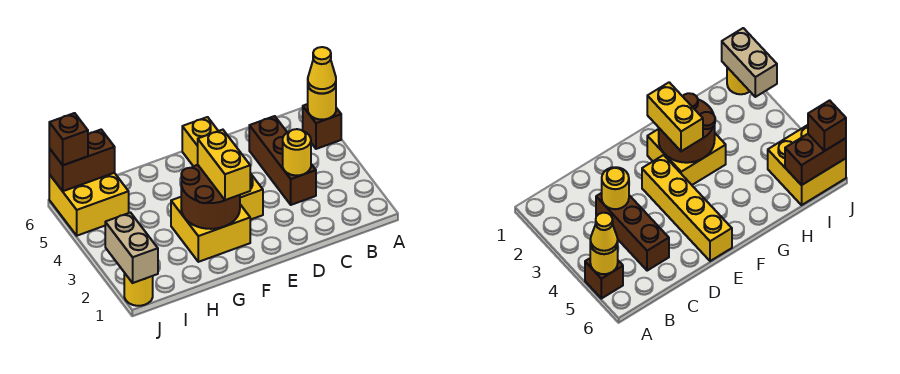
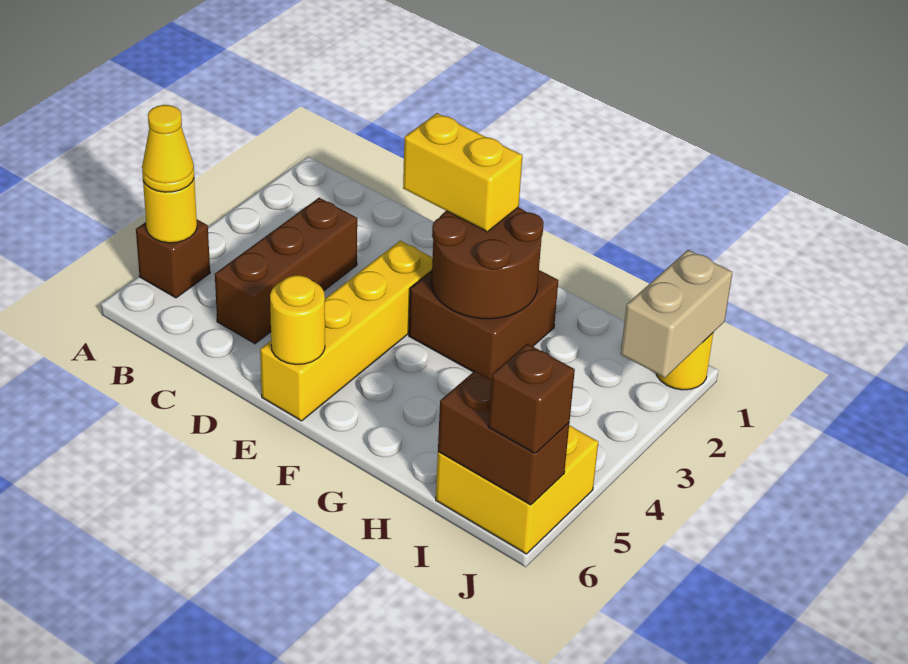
yellow 1x1 round brick [283,129,311,175] -> yellow 1x1 round brick moved to [270,275,325,364]
yellow 2x2 brick [171,197,250,262] -> brown 2x2 brick [409,270,558,379]
yellow 1x2 brick [198,130,250,200] -> yellow 1x2 brick turned to [403,113,522,232]

